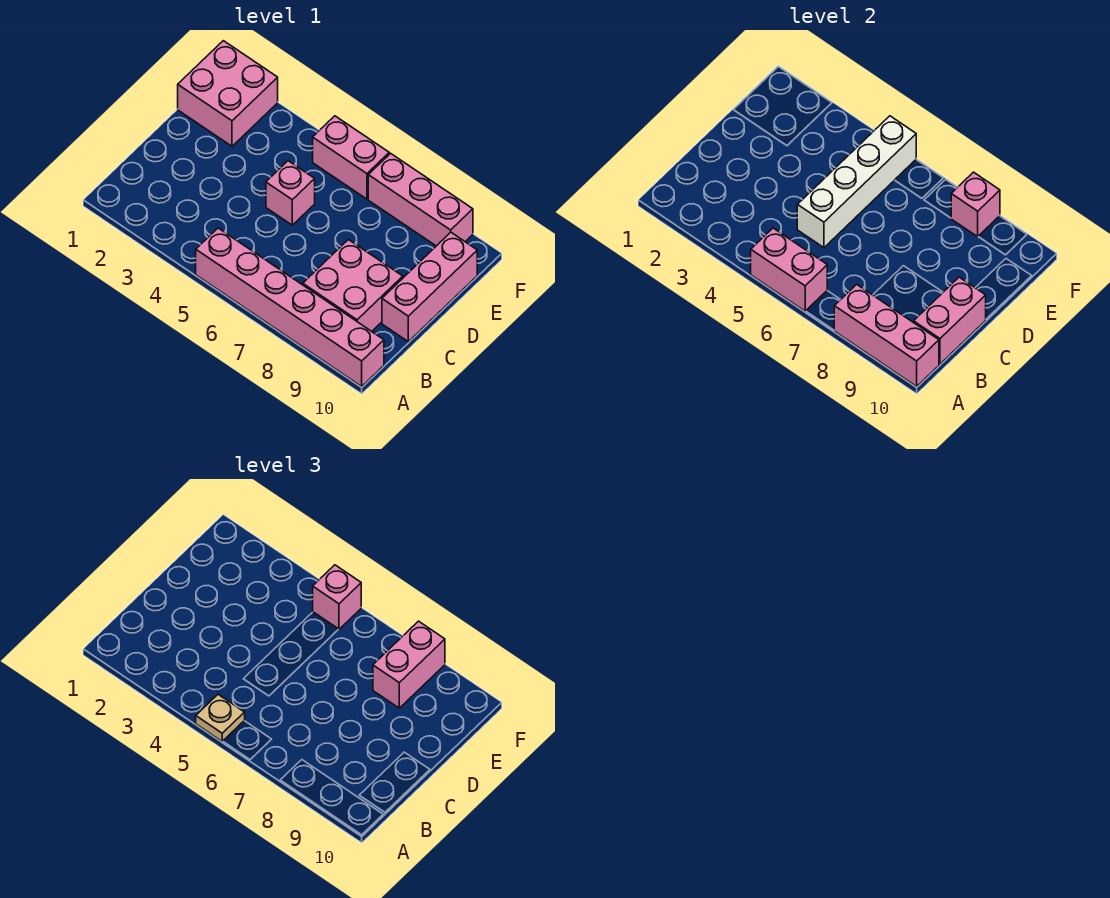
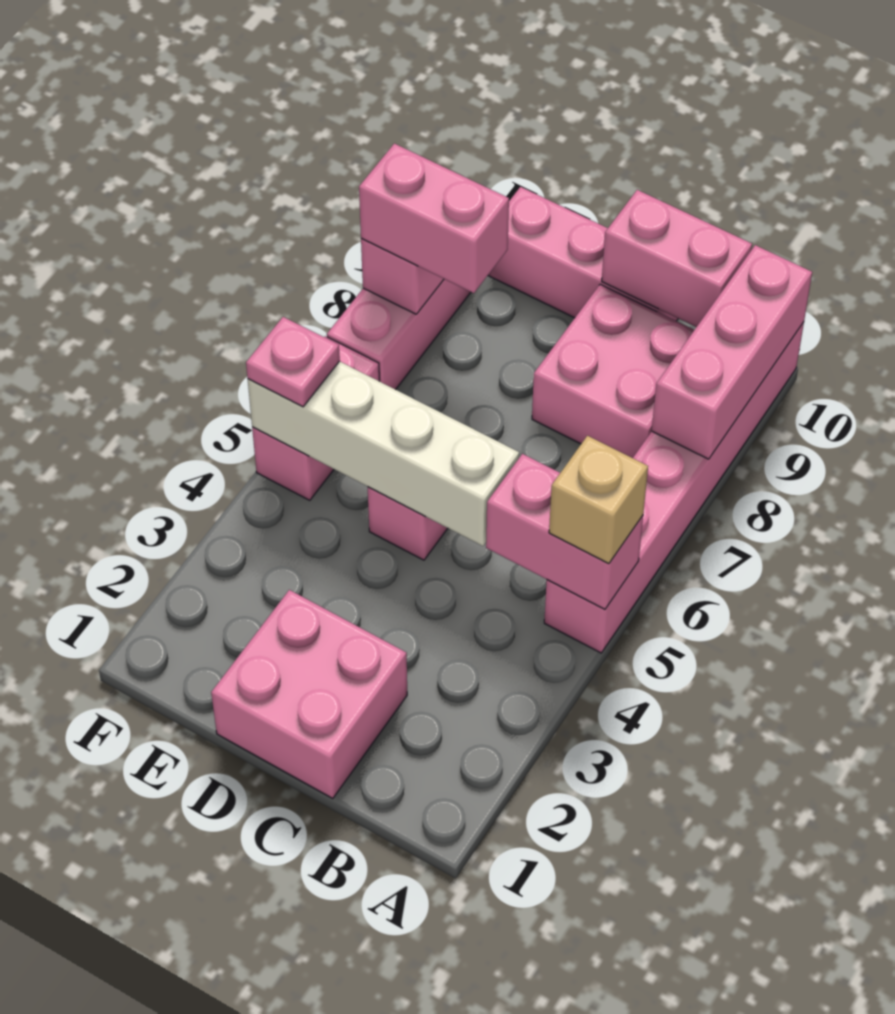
pink 1x2 brick [751,228,827,311] -> pink 1x2 brick turned to [486,454,643,609]
tan 1x1 plate [196,694,245,741] -> tan 1x1 brick [549,436,648,564]
pink 2x2 brick [178,41,278,146] -> pink 2x2 brick moved to [211,590,407,798]
pink 1x1 brick [313,565,361,629] -> pink 1x1 plate [246,317,340,407]

